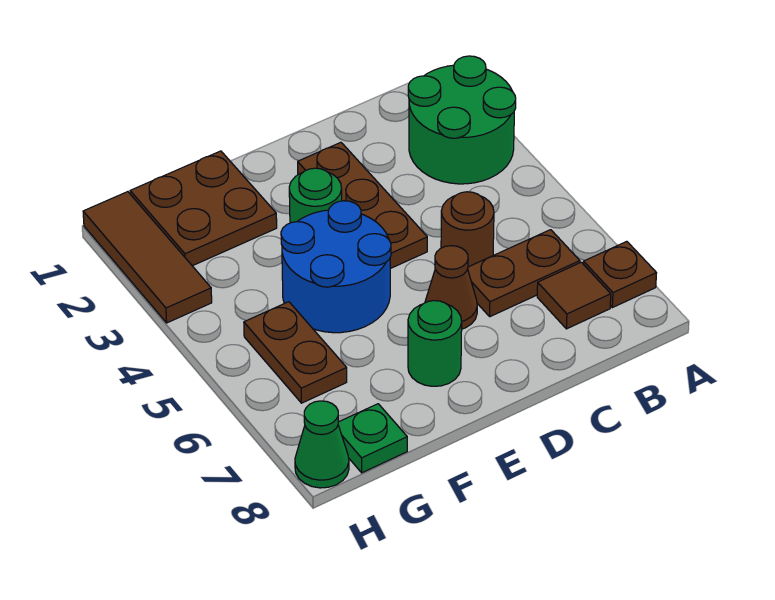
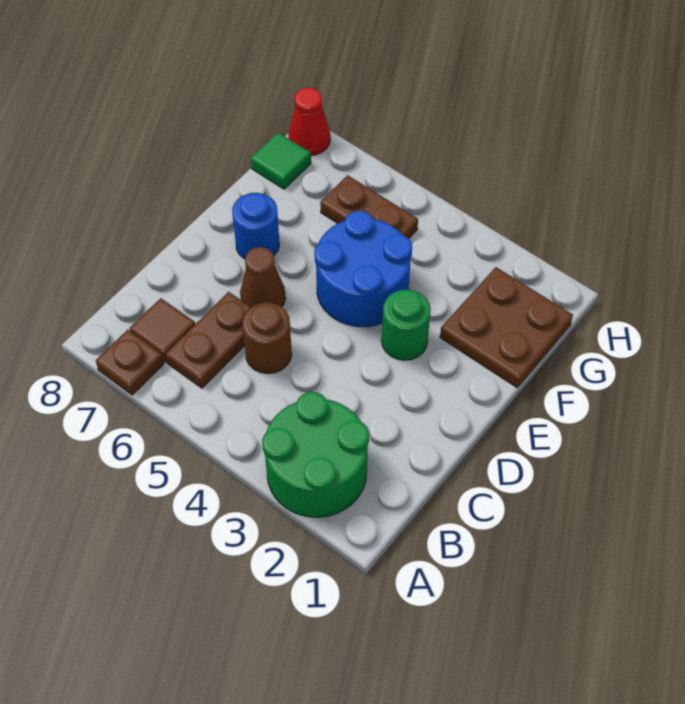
brown 1x3 plate [298,142,427,269] -> none
green 1x1 round brick [408,301,462,386] -> blue 1x1 round brick [232,193,280,259]
green 1x1 plate [338,404,407,473] -> green 1x1 tile [251,132,311,189]
brown 1x3 tile [83,192,212,323] -> none
green 1x1 cone [295,401,349,488] -> red 1x1 cone [288,87,330,155]

